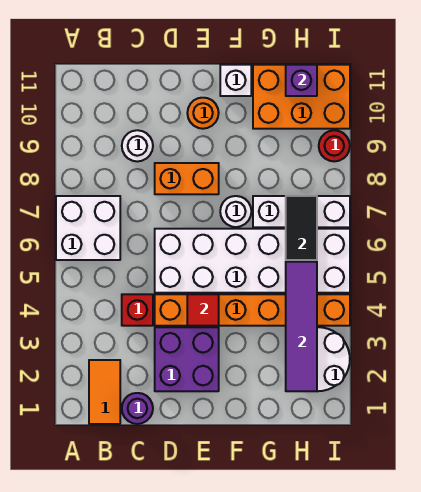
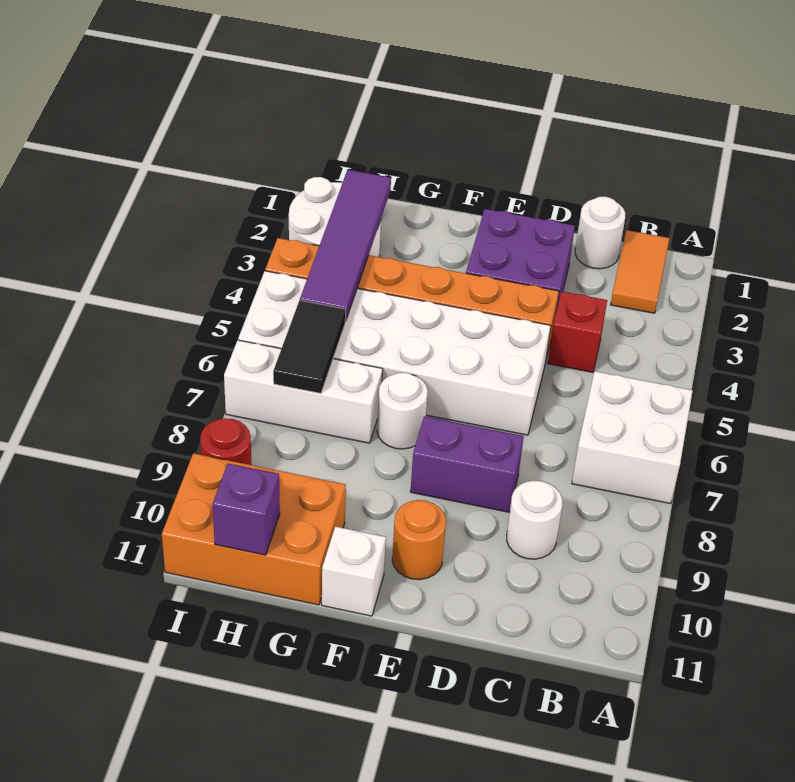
purple 1x1 round brick [122,393,153,424] -> white 1x1 round brick [575,197,625,269]
orange 1x2 brick [155,163,219,194] -> purple 1x2 brick [410,416,524,512]
red 1x1 tile [187,294,219,326] -> none

